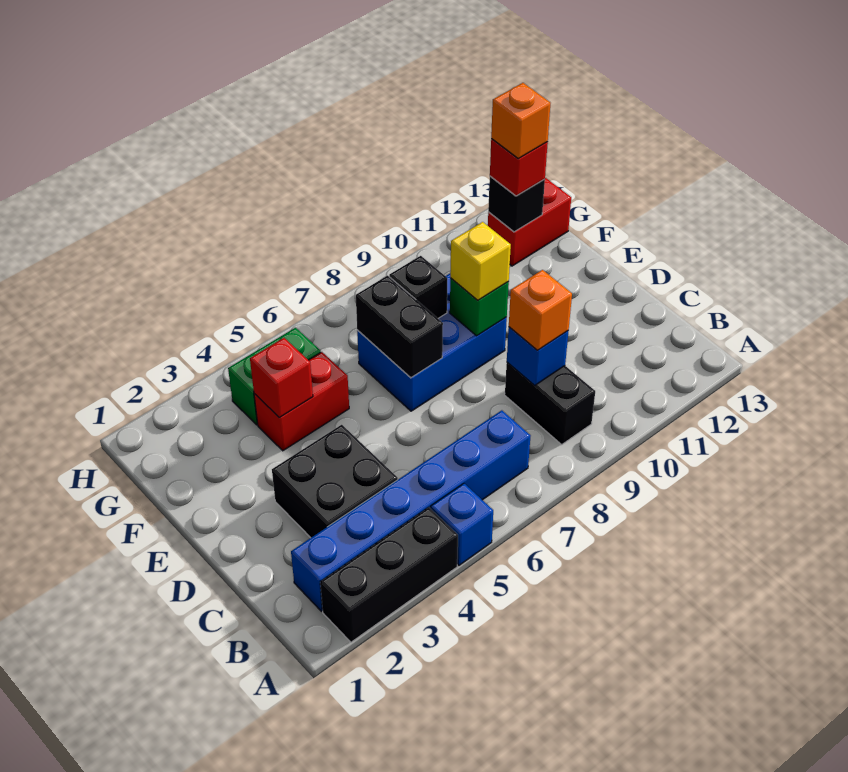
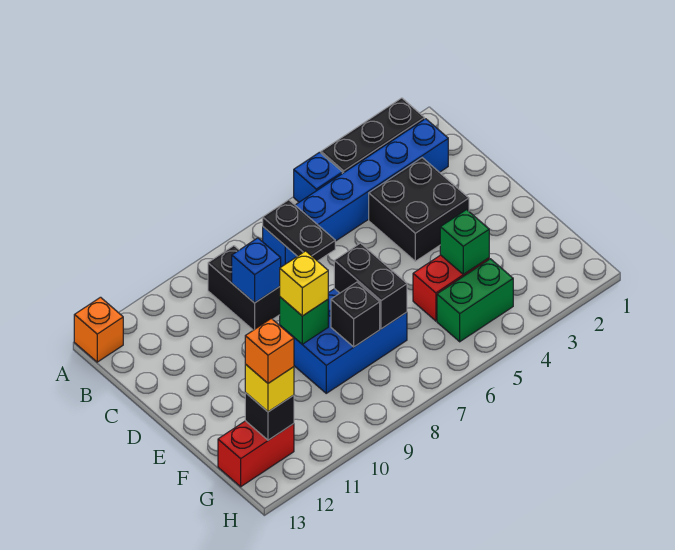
none -> black 1x2 plate [263,200,335,261]
orange 1x1 brick [509,270,572,350] -> orange 1x1 brick moved to [74,297,123,362]
red 1x1 brick [250,338,313,418] -> green 1x1 brick [440,210,489,274]
red 1x1 brick [490,139,548,196] -> yellow 1x1 brick [245,364,294,412]

